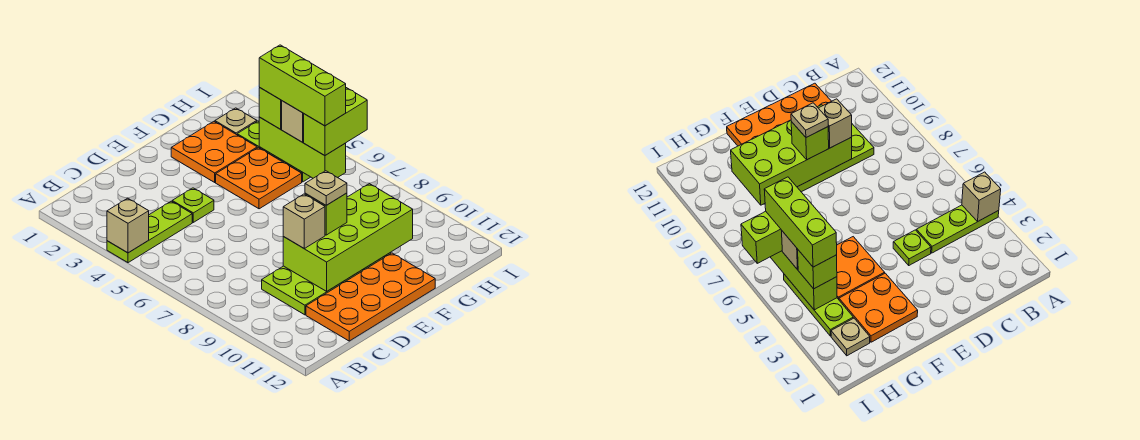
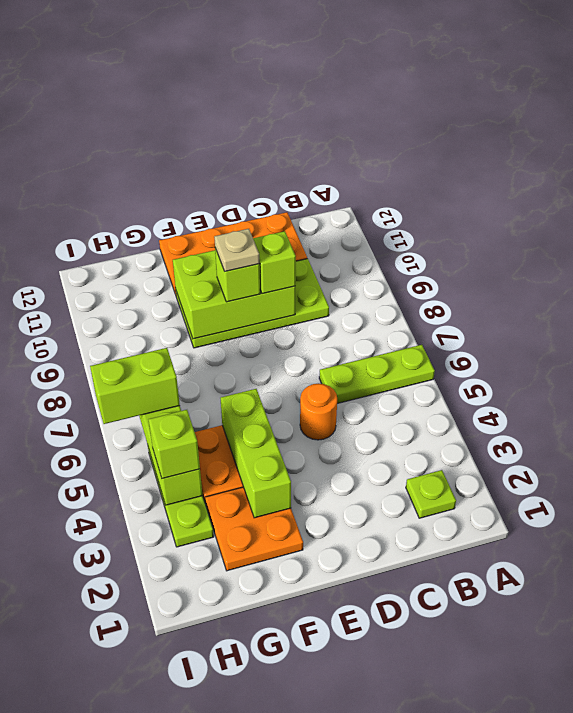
lime 1x3 plate [107,201,192,263] -> lime 1x3 plate moved to [319,345,435,403]
tan 1x1 brick [107,198,149,253] -> none
lime 1x1 plate [172,188,214,222] -> lime 1x1 plate moved to [406,470,456,518]
none -> orange 1x1 round brick [300,384,337,440]
lime 2x4 brick [283,184,413,291] -> lime 2x3 brick [173,250,295,339]
tan 1x1 brick [283,194,325,248] -> lime 1x1 brick [253,231,296,294]
tan 1x1 plate [215,108,257,135] -> none
lime 1x3 brick [259,45,346,126] -> lime 1x3 brick moved to [221,389,291,518]
tan 1x1 brick [282,101,304,142] -> none

